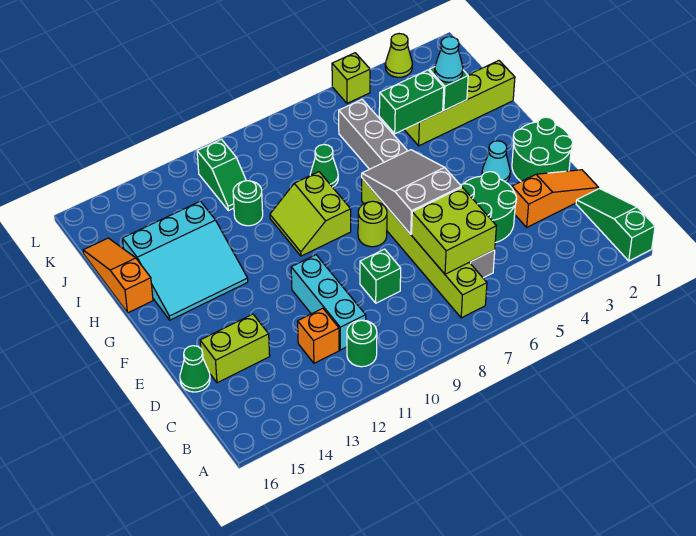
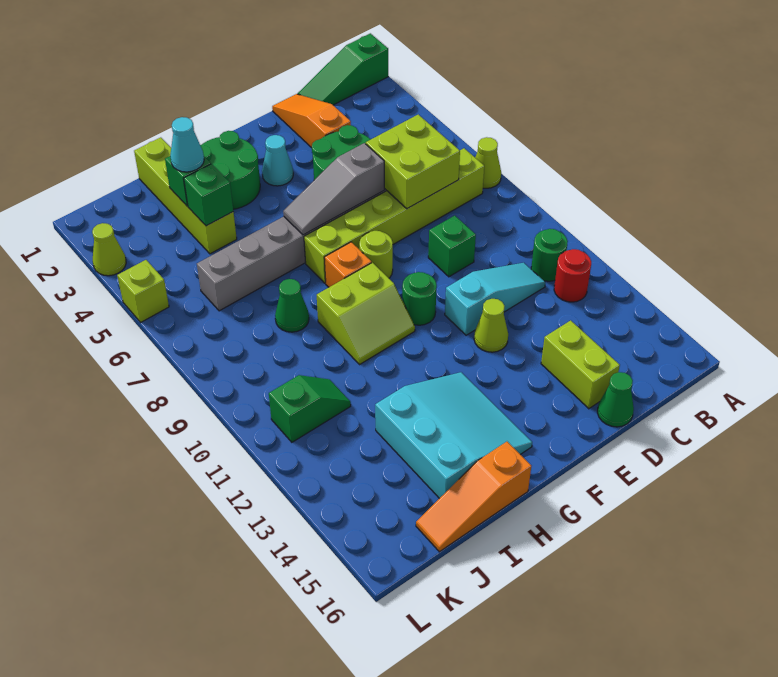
none -> lime 1x1 cone [475,137,501,188]
none -> red 1x1 round brick [554,249,591,302]
cyan 1x3 brick [291,255,366,350] -> cyan 1x3 slope [445,263,545,335]
orange 1x1 brick [298,308,339,363] -> orange 1x1 brick moved to [324,242,372,287]
green 2x2 round brick [512,117,573,181] -> green 2x2 round brick moved to [200,131,260,209]
grey 2x3 slope [362,150,461,234] -> grey 1x3 slope [283,143,384,235]
none -> lime 1x1 cone [474,299,508,352]
green 1x2 brick [379,70,444,134] -> green 1x1 brick [184,164,233,226]
green 1x1 round brick [233,181,263,226] -> green 1x1 round brick moved to [402,272,437,325]

